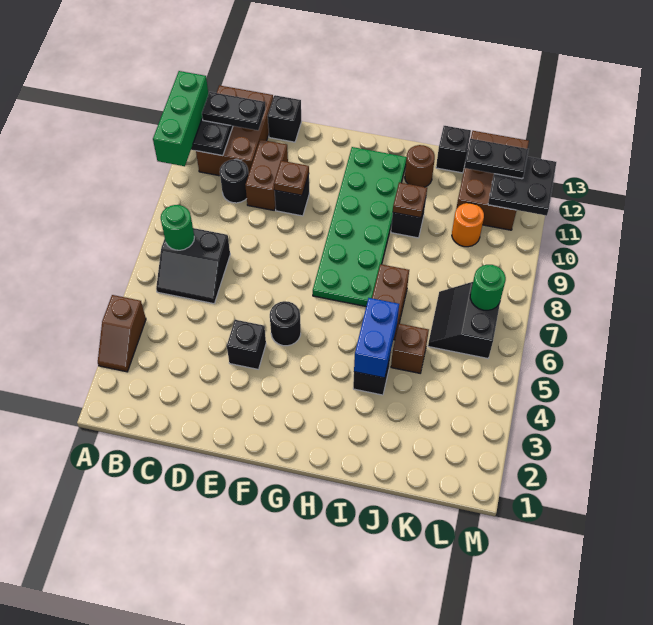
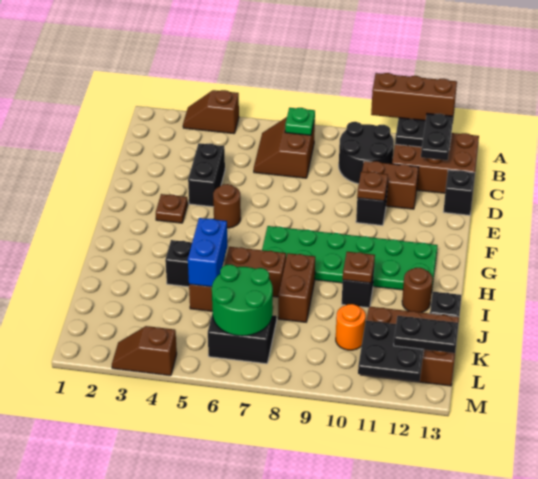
green 1x3 brick [153,71,208,166] -> brown 1x3 brick [371,73,457,121]
black 2x2 slope [156,228,230,304] -> brown 2x2 slope [254,117,315,178]
green 1x1 round brick [161,205,194,250] -> green 1x1 plate [285,108,315,135]
black 1x1 round brick [220,160,249,203] -> black 2x2 round brick [339,122,394,184]
black 1x1 brick [227,320,266,369] -> black 1x2 brick [188,143,225,207]
none -> brown 1x1 plate [156,194,188,223]
black 1x1 round brick [270,301,301,346] -> brown 1x1 round brick [213,184,241,228]
blue 1x2 brick [354,298,399,378] -> blue 1x2 brick turned to [188,218,228,287]
none -> brown 1x2 brick [278,253,315,322]
black 1x2 plate [464,139,528,179] -> black 1x2 plate turned to [394,316,458,353]
green 1x1 round brick [470,265,506,310] -> green 2x2 round brick [212,264,273,336]
none -> brown 1x2 slope [112,326,177,376]

